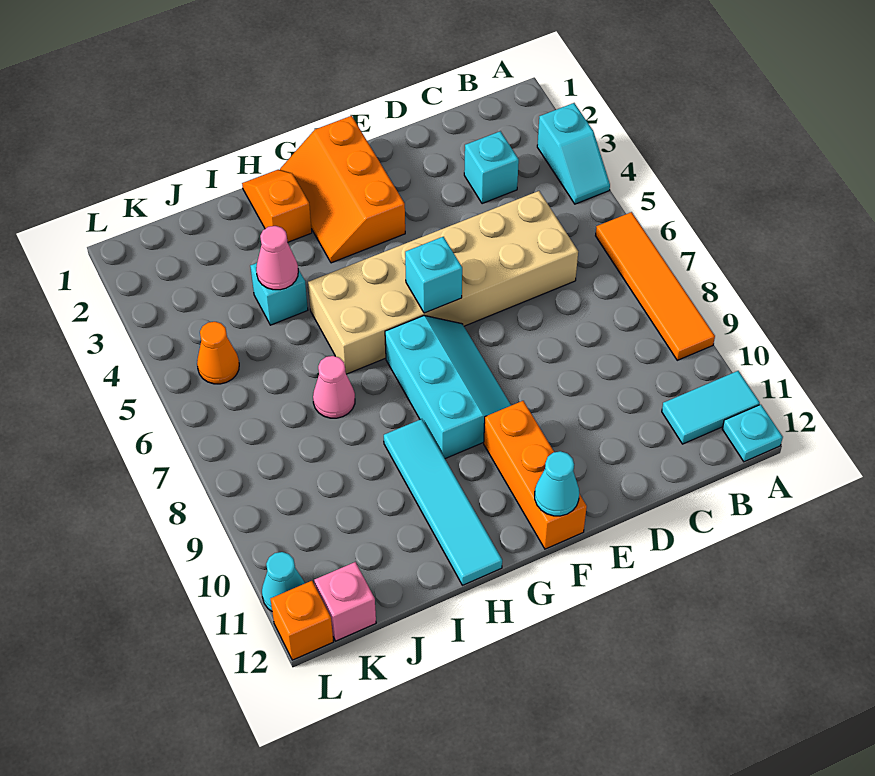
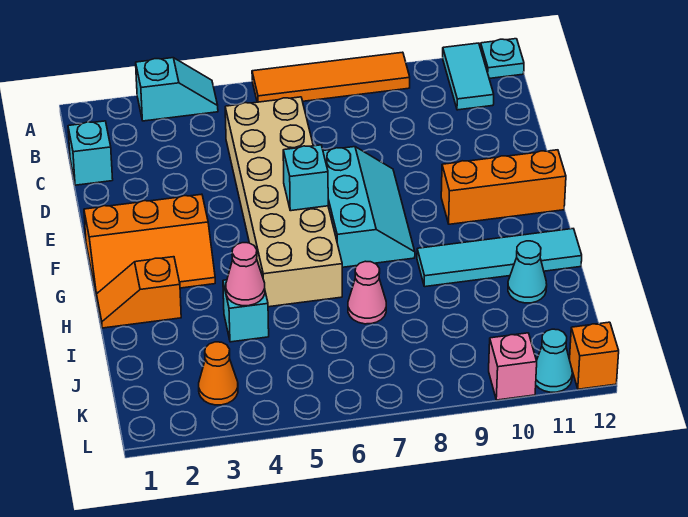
cyan 1x1 brick [464,131,519,204] -> cyan 1x1 brick moved to [68,121,113,185]
cyan 2x3 slope [385,316,511,459] -> cyan 2x3 slope turned to [323,147,415,267]
cyan 1x1 cone [535,451,579,516] -> cyan 1x1 cone moved to [508,241,547,303]
orange 1x1 cone [197,322,239,384] -> orange 1x1 cone moved to [199,342,238,405]
pink 1x1 brick [314,562,376,641] -> pink 1x1 brick moved to [489,333,537,400]

